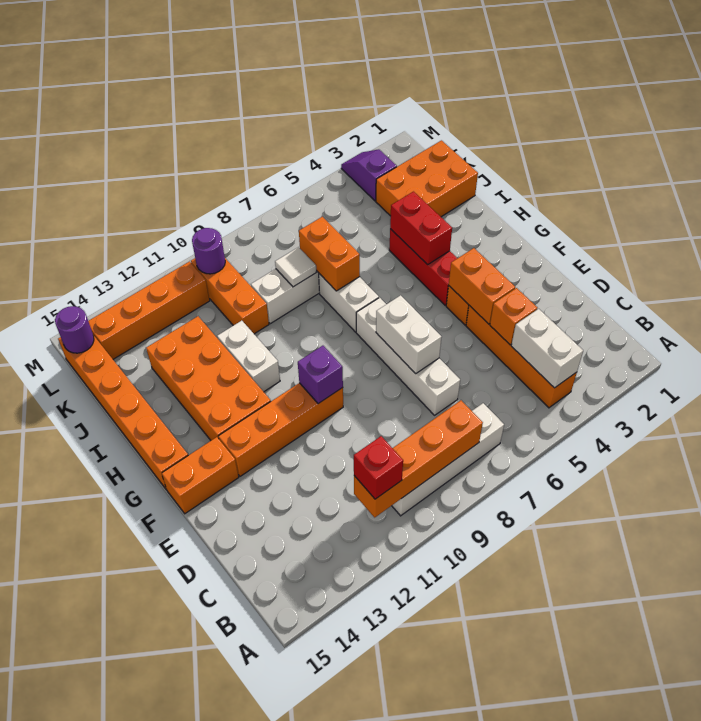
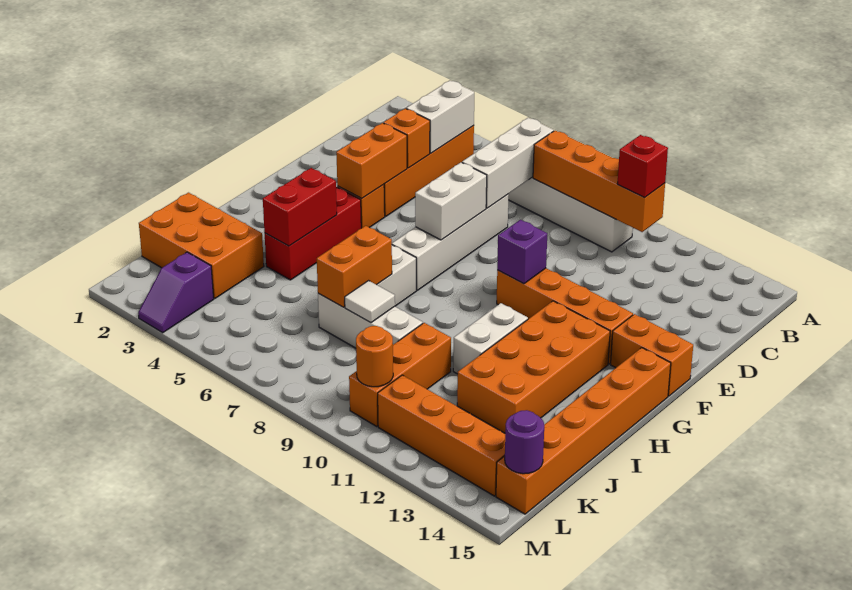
none -> white 1x3 brick [462,118,554,208]
purple 1x1 round brick [192,228,225,274] -> orange 1x1 round brick [356,326,393,387]

